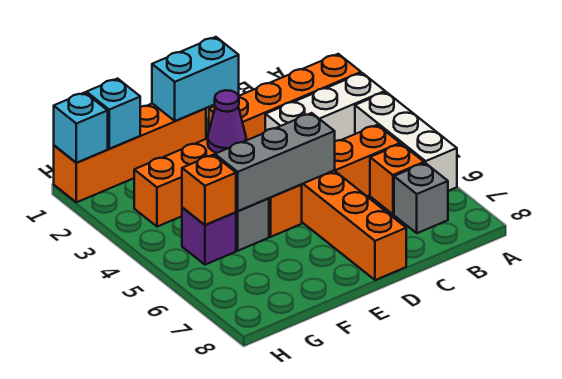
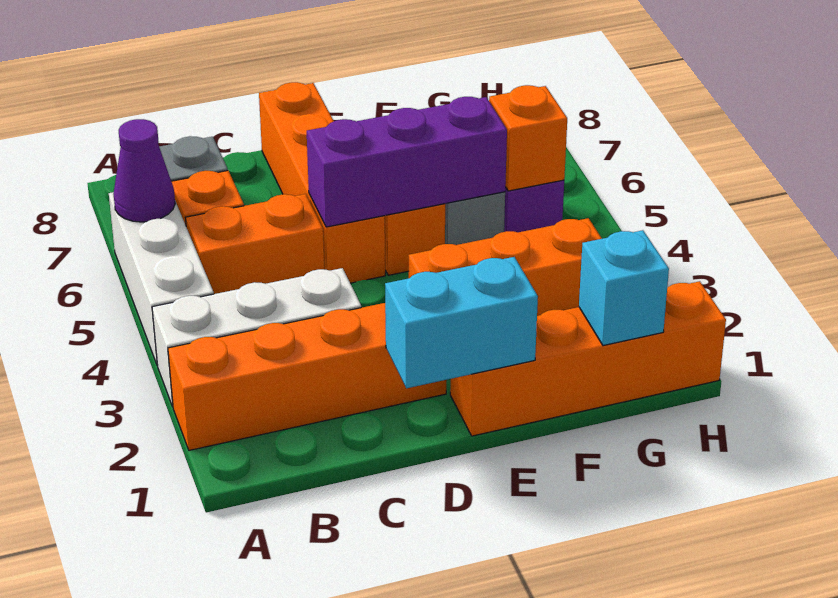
grey 1x3 brick [215,113,335,211] -> purple 1x3 brick [307,97,507,227]
purple 1x1 cone [208,90,246,153] -> purple 1x1 cone moved to [113,119,175,222]
cyan 1x1 brick [54,92,108,163] -> none

